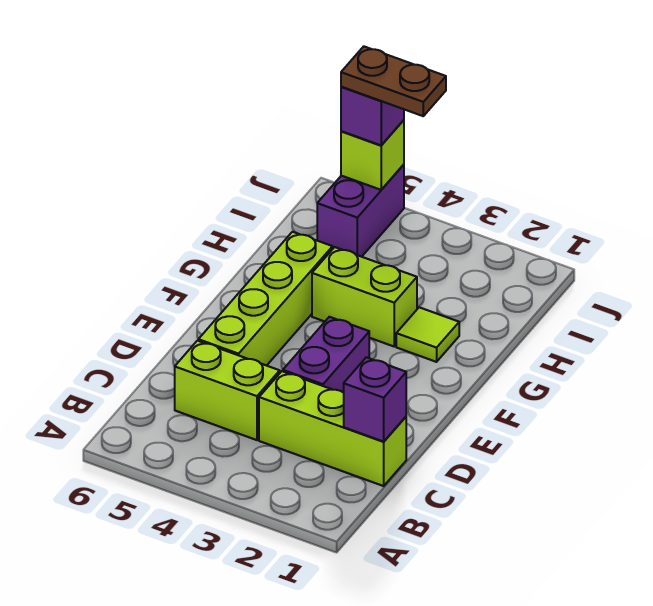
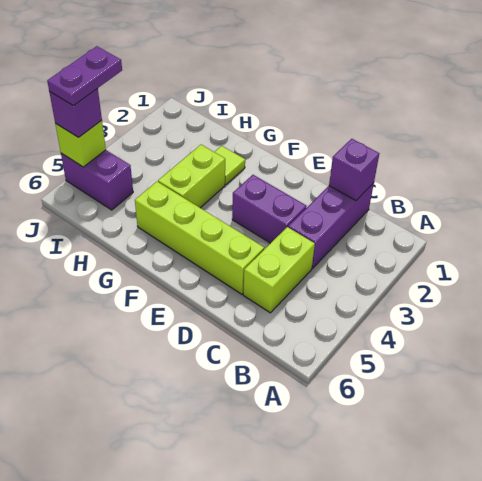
lime 1x3 brick [259,371,406,486] -> purple 1x3 brick [288,183,374,269]
brown 1x2 plate [341,46,446,116] -> purple 1x2 plate [47,46,122,106]

